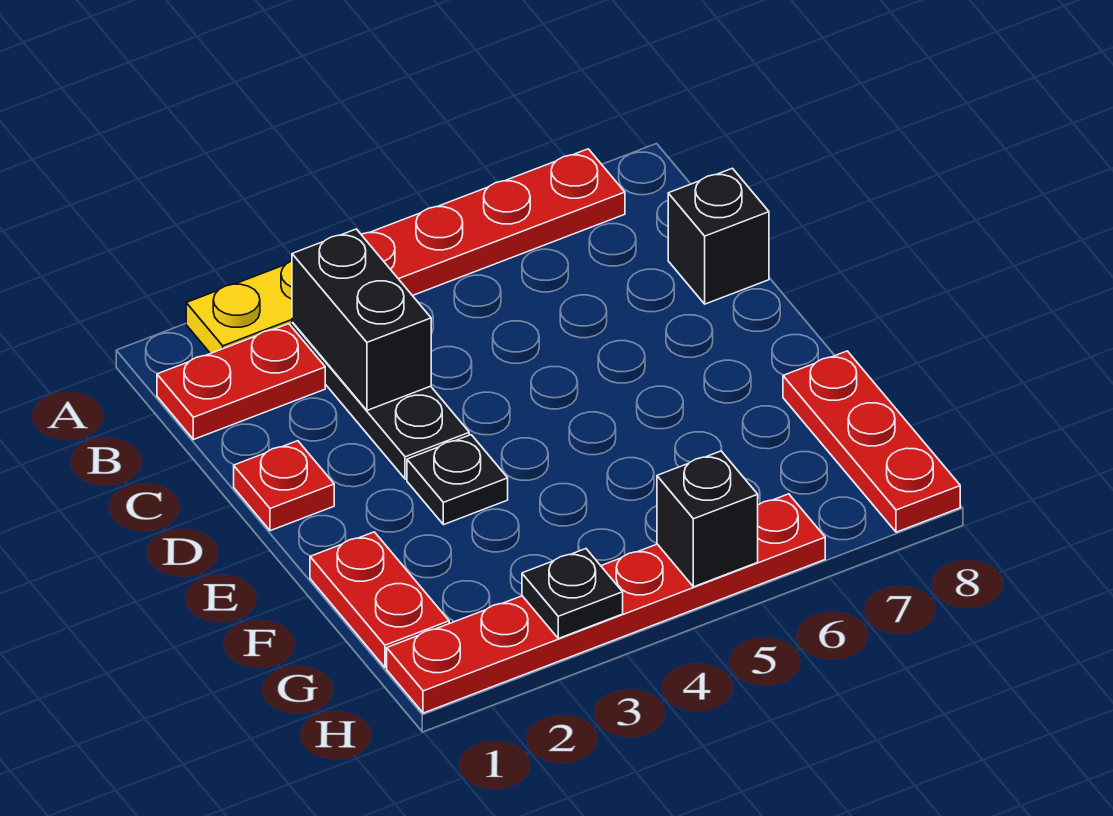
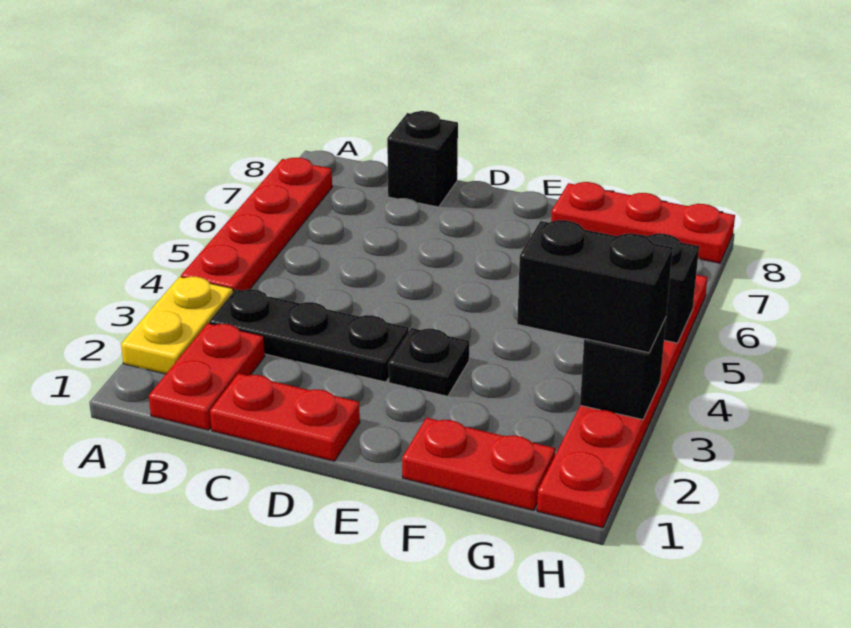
black 1x2 brick [292,229,431,410] -> black 1x2 brick moved to [517,220,673,353]
red 1x1 plate [234,441,334,531] -> red 1x2 plate [210,373,360,461]
black 1x1 plate [522,549,623,638] -> black 1x1 brick [580,318,666,420]

